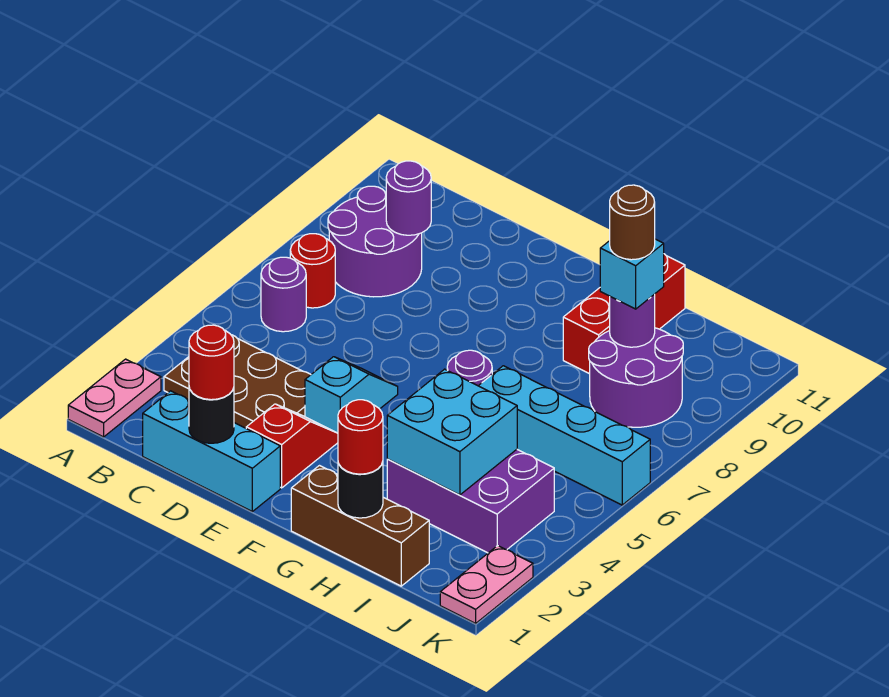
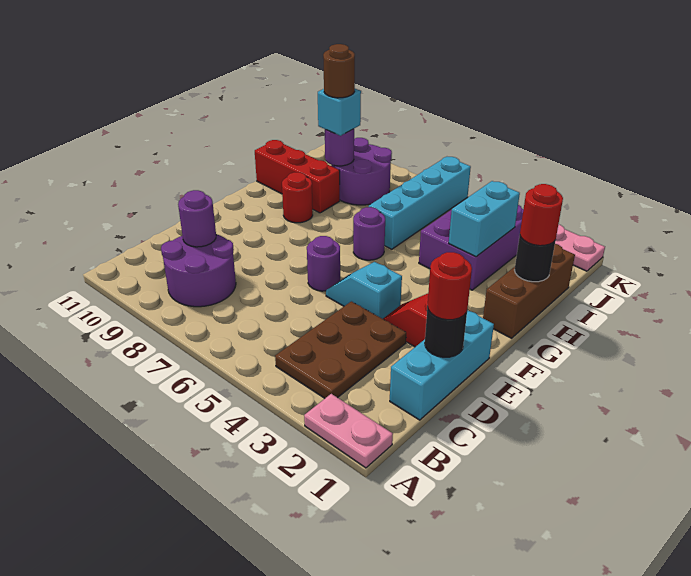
purple 1x1 round brick [261,257,306,332] -> purple 1x1 round brick moved to [307,236,340,291]
red 1x1 round brick [290,234,335,308] -> red 1x1 round brick moved to [282,172,313,223]
cyan 2x2 brick [387,369,517,495] -> cyan 1x2 brick [449,181,520,257]

